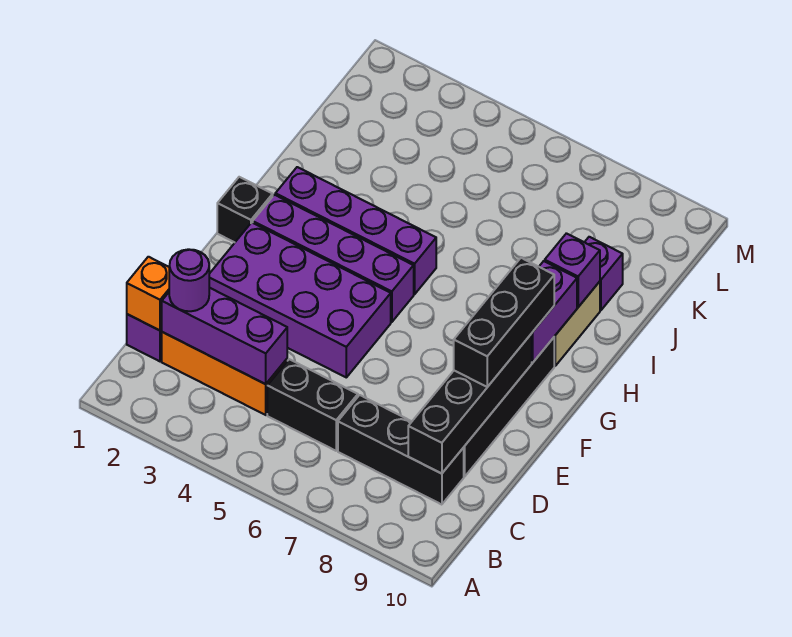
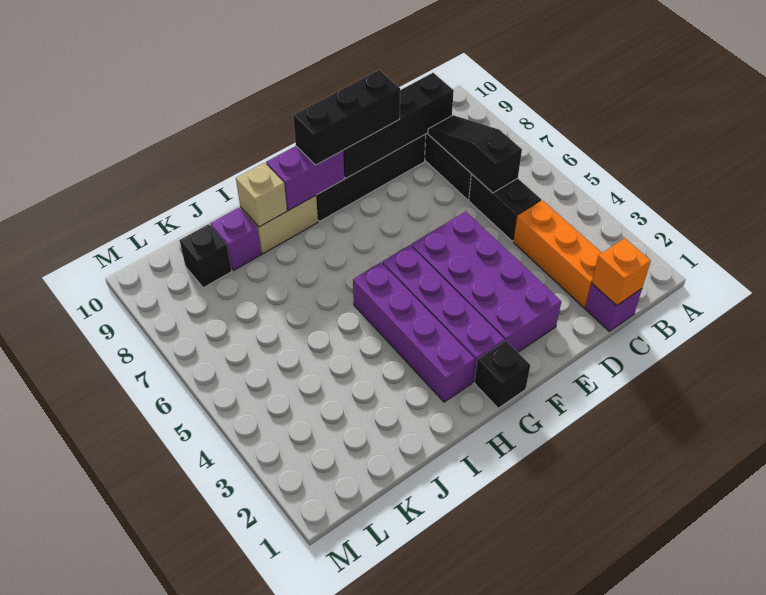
purple 1x3 brick [162,288,287,384] -> none
purple 1x1 round brick [169,249,209,311] -> none
none -> black 1x3 slope [428,115,522,193]
purple 1x1 brick [545,233,600,307] -> tan 1x1 brick [236,163,287,227]
none -> black 1x1 brick [180,224,232,288]

